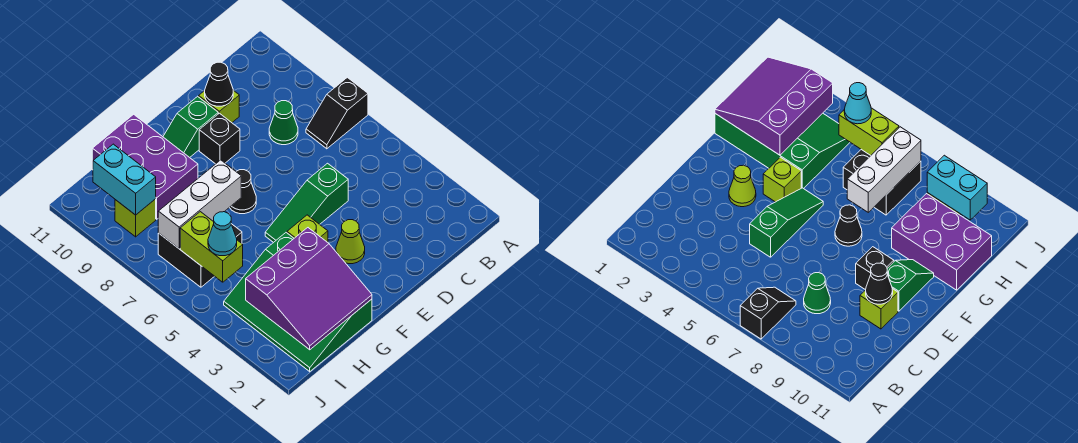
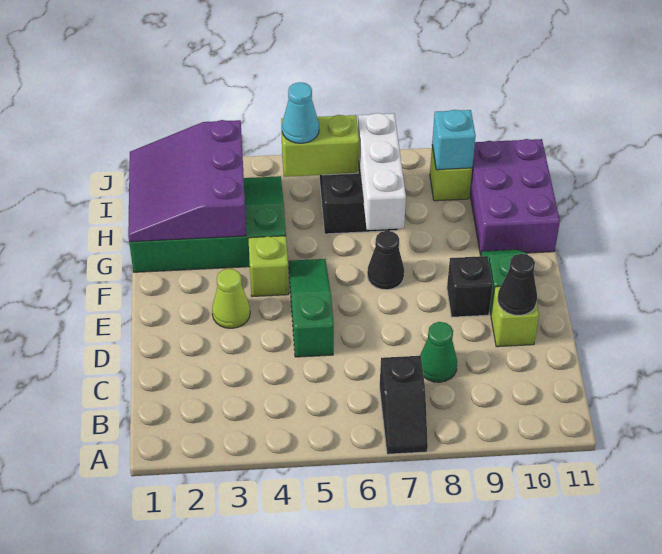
black 1x2 slope [306,77,368,149] -> black 1x2 slope turned to [380,356,428,454]
purple 2x3 brick [92,114,198,219] -> purple 2x3 brick turned to [470,139,560,255]
cyan 1x2 brick [93,144,156,215] -> cyan 1x1 brick [432,110,476,170]

